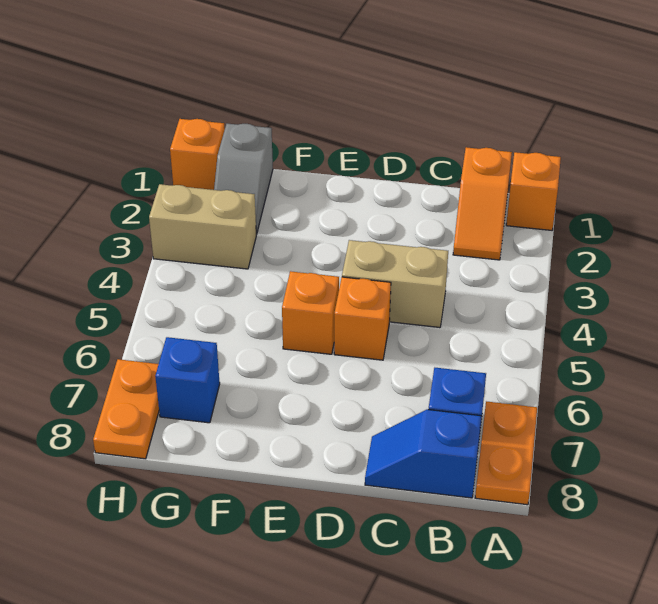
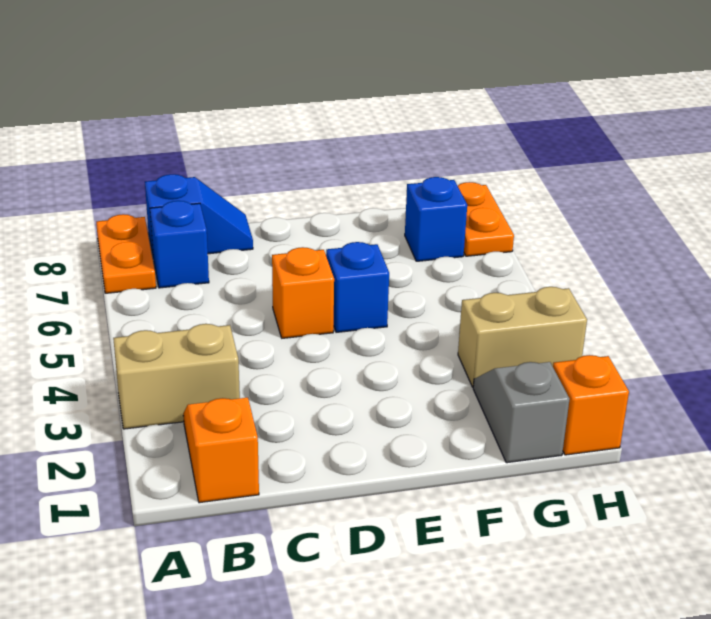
orange 1x1 brick [506,152,561,230] -> none
tan 1x2 brick [342,240,448,327] -> tan 1x2 brick moved to [113,324,240,429]
orange 1x1 brick [282,271,339,354] -> blue 1x1 brick [326,242,389,332]

